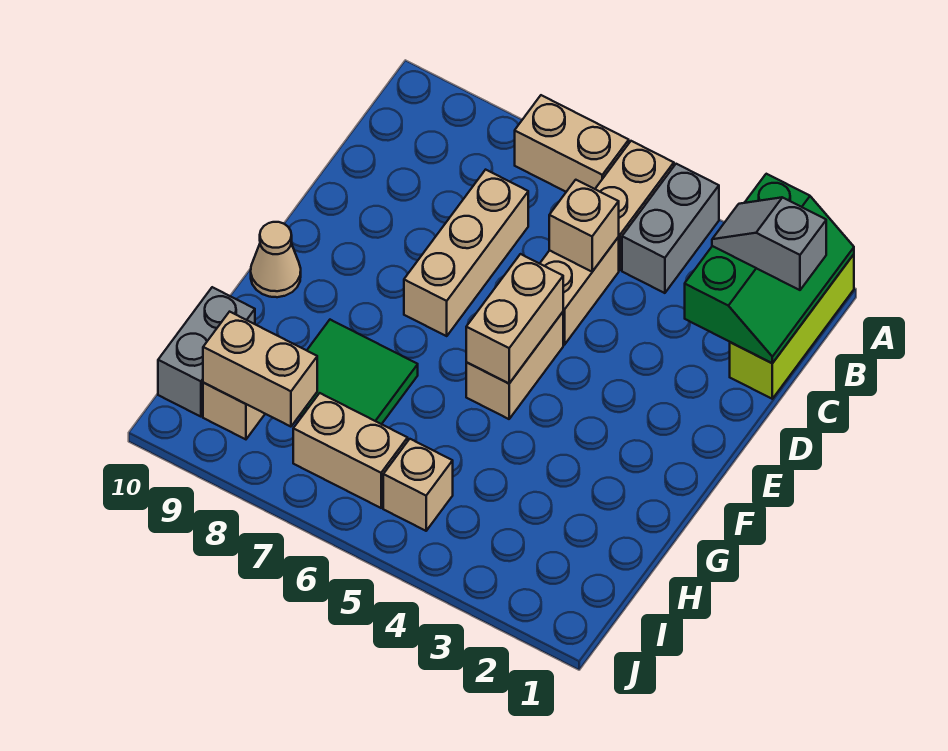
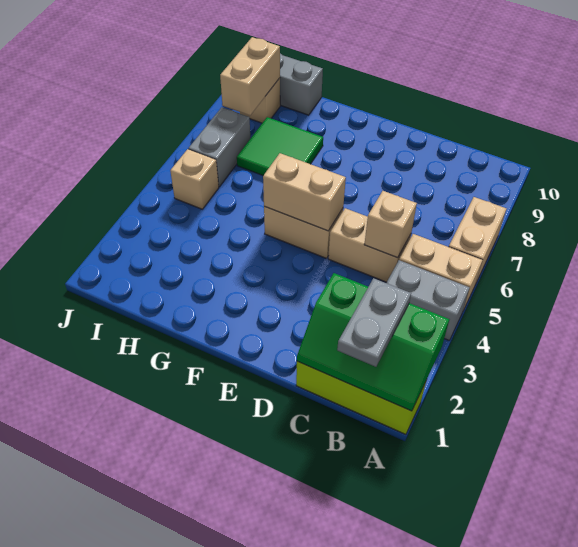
grey 1x2 slope [712,197,826,290] -> grey 1x2 plate [337,278,411,367]
tan 1x3 brick [404,170,528,336] -> none
tan 1x1 cone [251,222,301,297] -> none
tan 1x2 brick [293,393,408,508] -> grey 1x2 brick [189,107,250,187]

